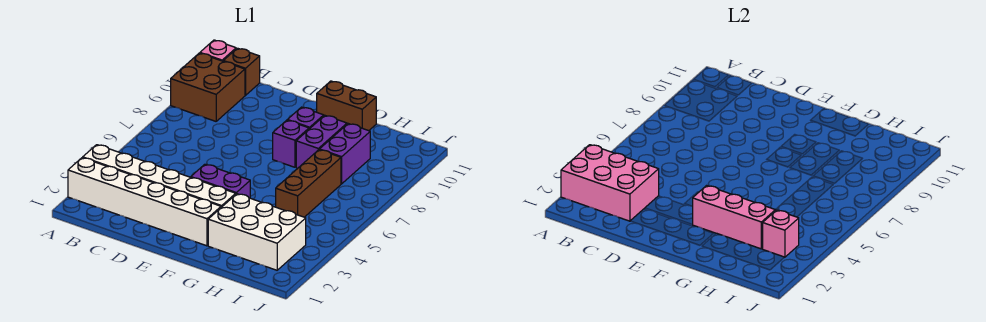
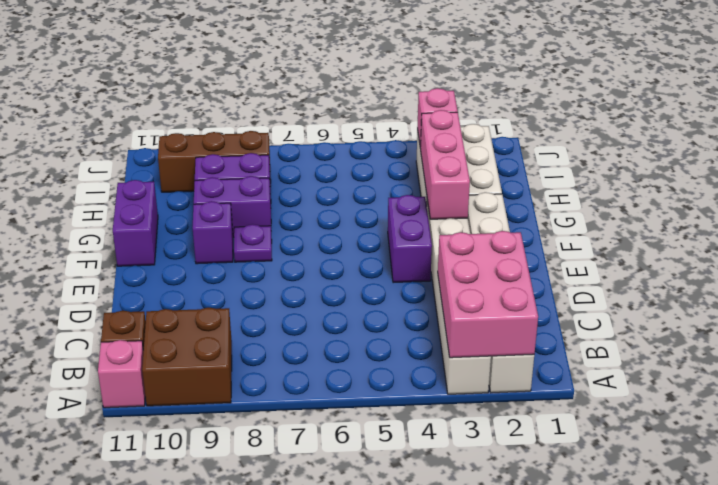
purple 1x1 brick [273,120,309,167] -> purple 1x1 plate [234,224,272,262]
brown 1x2 brick [317,81,376,131] -> purple 1x2 brick [113,180,158,266]
brown 1x3 brick [276,150,341,217] -> brown 1x3 brick moved to [158,131,271,192]

